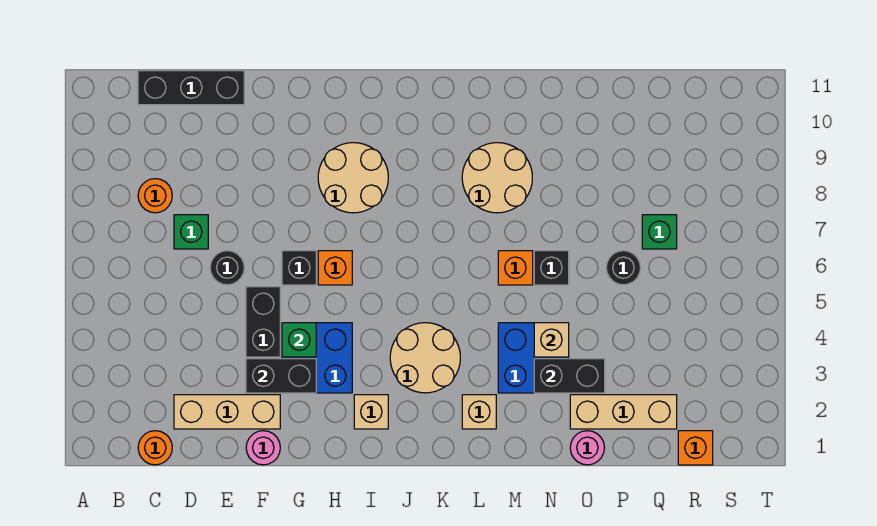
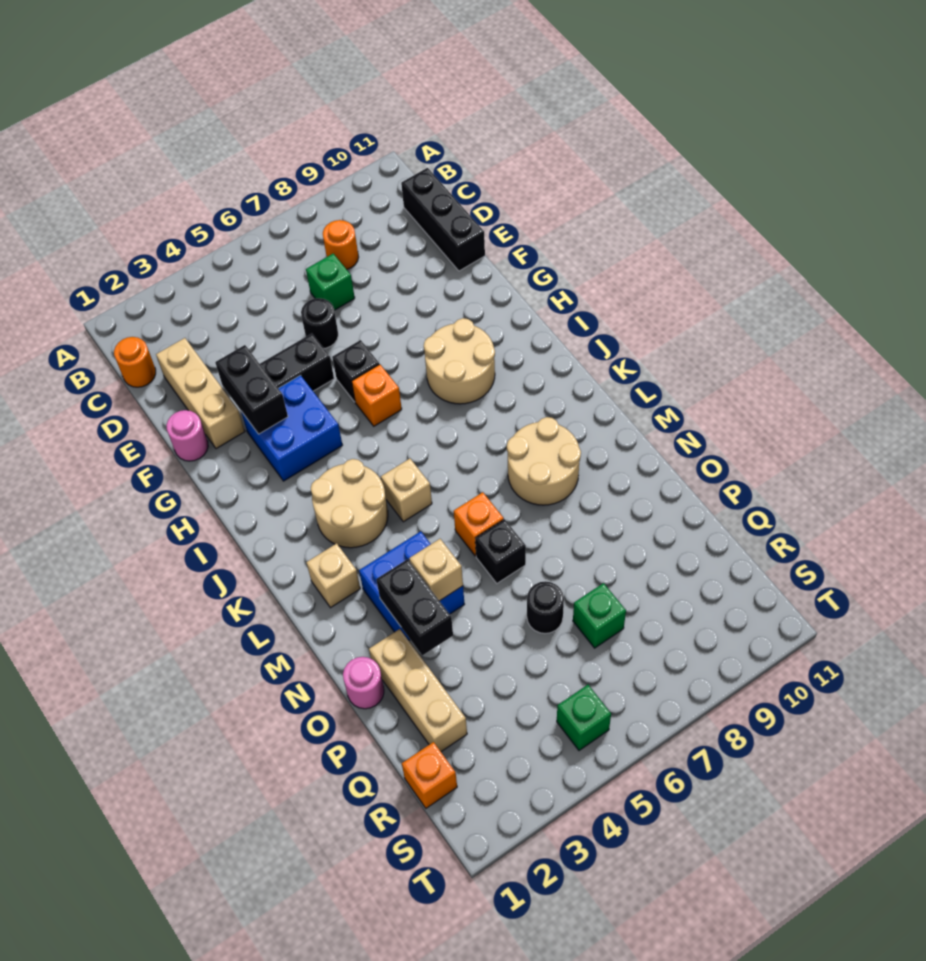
green 1x1 brick [282,323,316,357] -> green 1x1 brick moved to [557,685,611,751]
tan 1x1 brick [354,395,388,429] -> tan 1x1 brick moved to [381,459,432,522]

